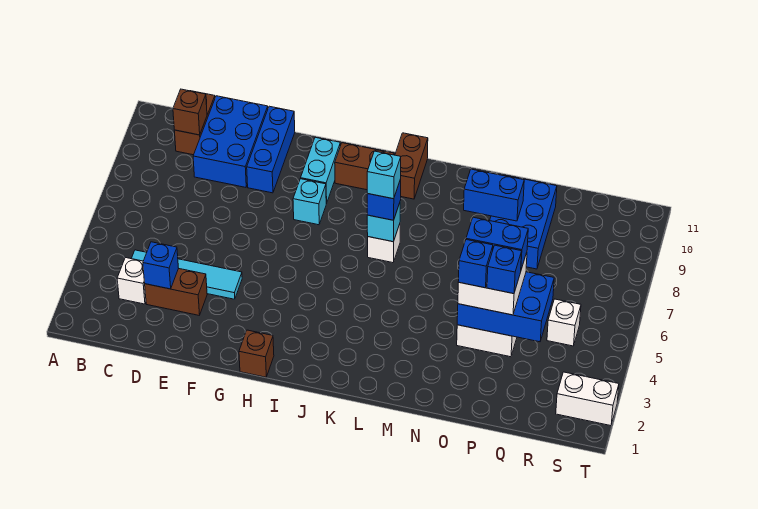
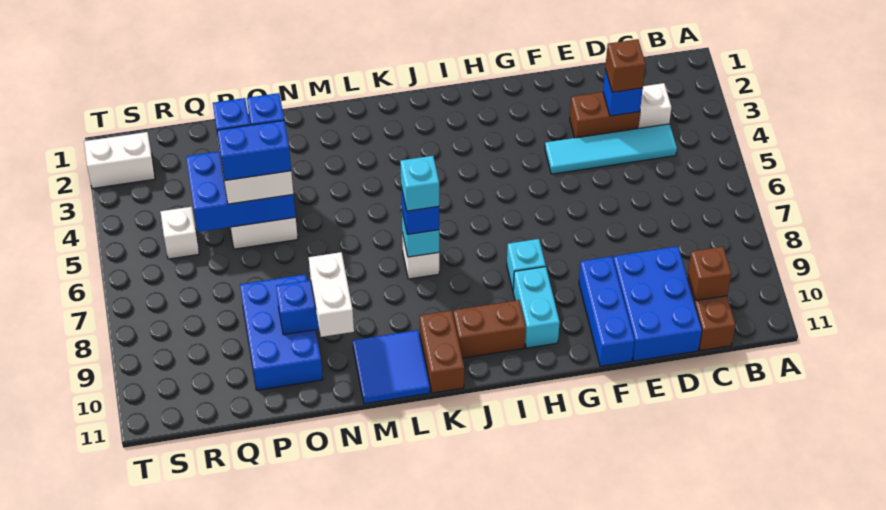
brown 1x1 brick [239,330,274,377] -> brown 1x1 brick moved to [605,39,646,92]
none -> blue 2x2 tile [353,330,430,404]
none -> white 1x2 brick [309,252,354,337]

